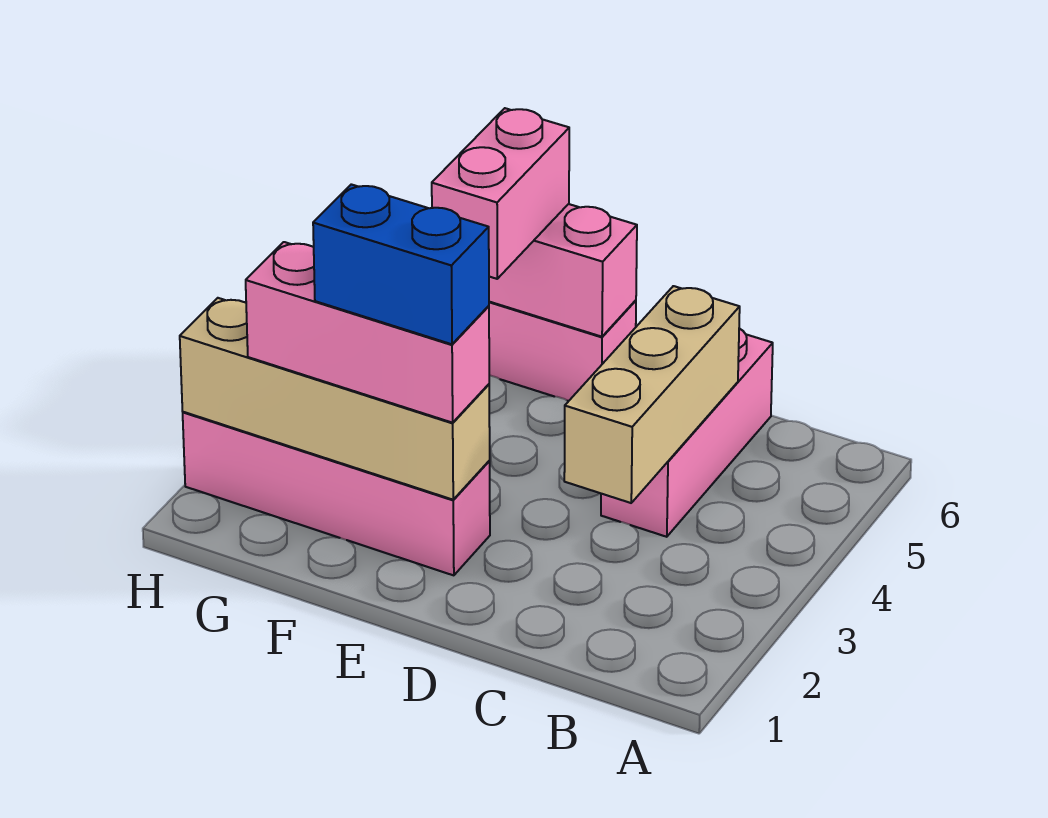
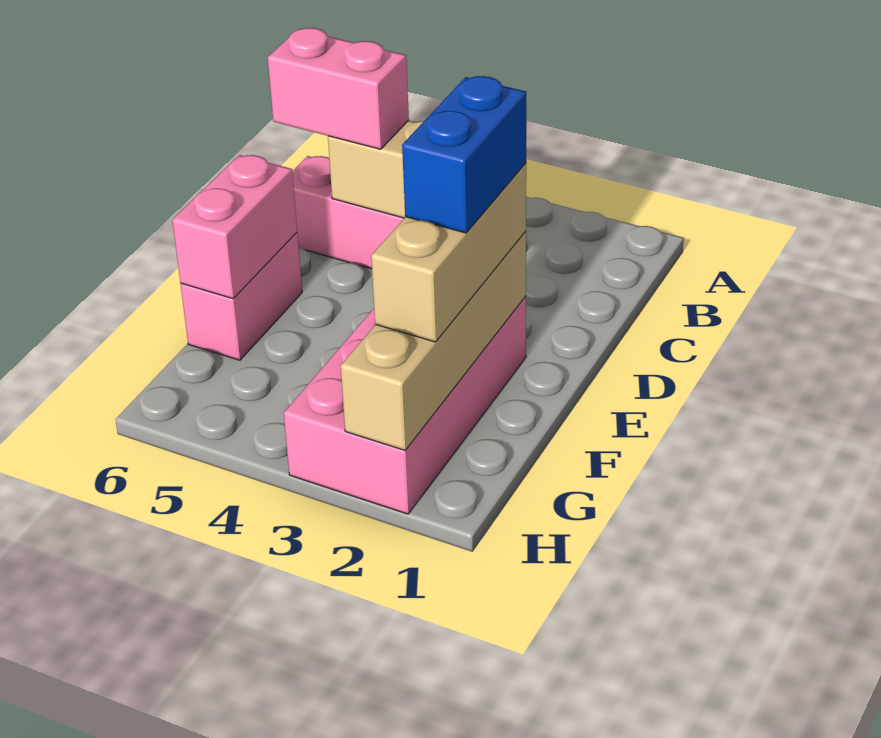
pink 1x4 brick [183,412,490,575] -> pink 2x4 brick [284,296,526,514]
pink 1x3 brick [246,242,489,423] -> tan 1x3 brick [371,163,526,342]
pink 1x2 brick [432,108,569,279] -> pink 1x2 brick moved to [268,28,409,149]

